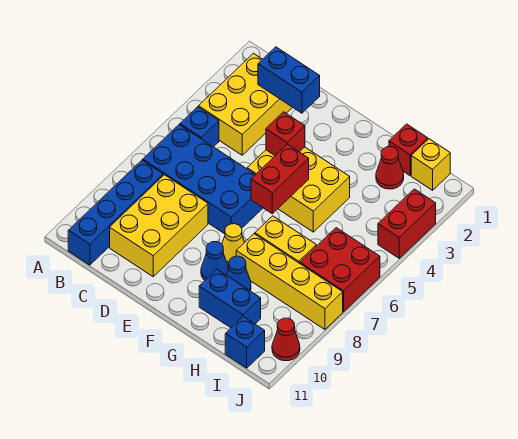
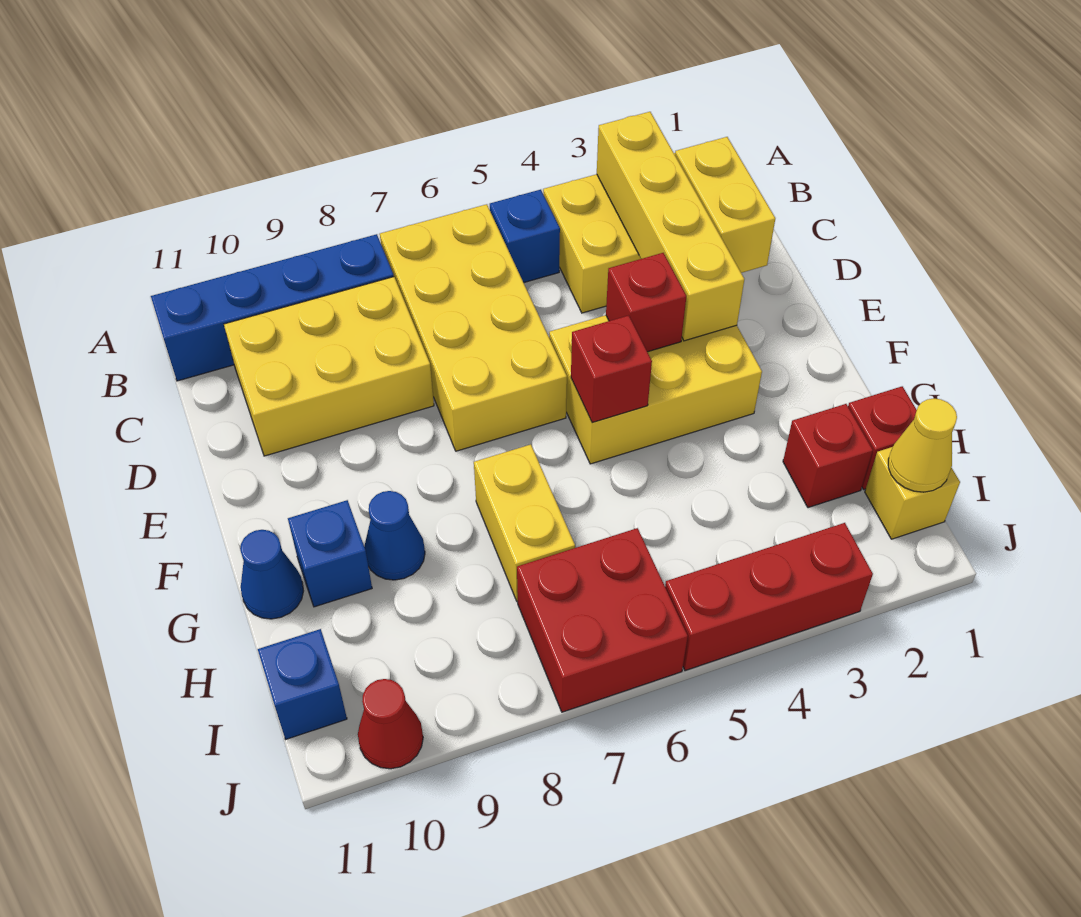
blue 2x4 brick [143,125,263,234] -> yellow 2x4 brick [380,204,567,451]
blue 1x2 brick [258,47,320,113] -> yellow 1x2 brick [675,137,775,273]
yellow 2x3 brick [247,147,350,232] -> yellow 2x3 brick turned to [549,315,762,464]
red 1x2 brick [251,144,309,214] -> red 1x1 brick [571,315,652,423]
yellow 1x1 cone [222,224,245,266] -> yellow 1x1 cone moved to [888,399,957,492]
blue 1x1 cone [201,242,228,280] -> blue 1x1 cone moved to [240,530,303,619]
yellow 1x4 brick [236,234,343,329] -> yellow 1x4 brick moved to [597,112,744,341]
blue 1x2 brick [199,269,261,328] -> blue 1x1 brick [288,500,372,607]
red 1x1 cone [376,147,404,189] -> red 1x1 brick [783,404,873,508]
red 1x2 brick [378,189,436,258] -> red 1x3 brick [665,523,873,671]

